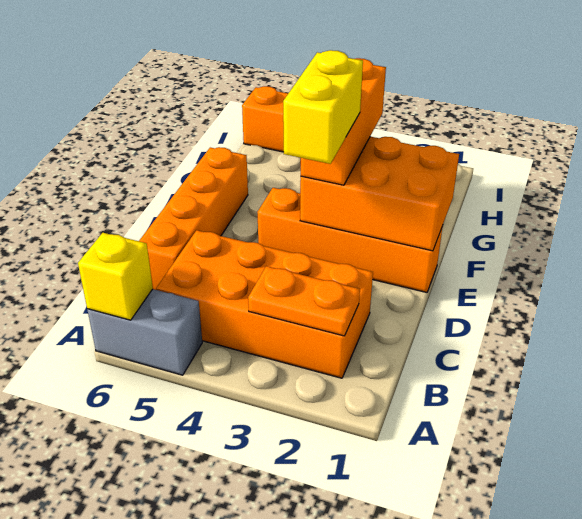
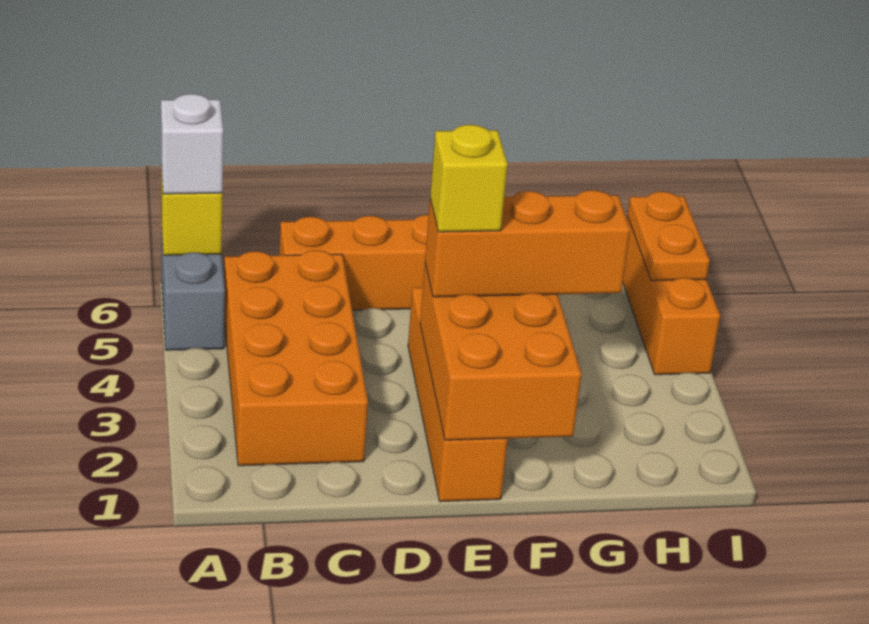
none -> white 1x1 brick [161,94,223,194]
orange 1x2 plate [248,266,360,336] -> orange 1x2 plate moved to [628,192,710,281]
yellow 1x2 brick [283,50,363,164] -> yellow 1x1 brick [430,125,508,232]

